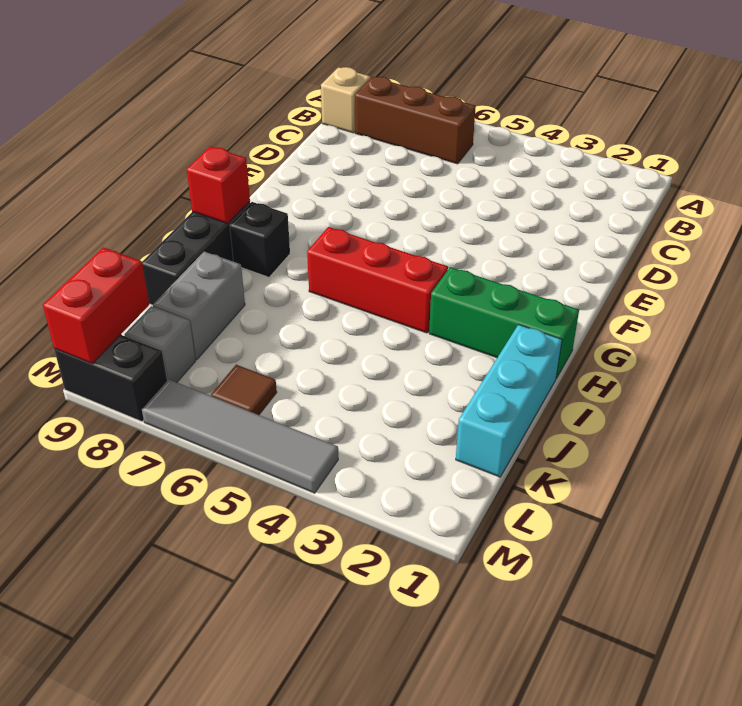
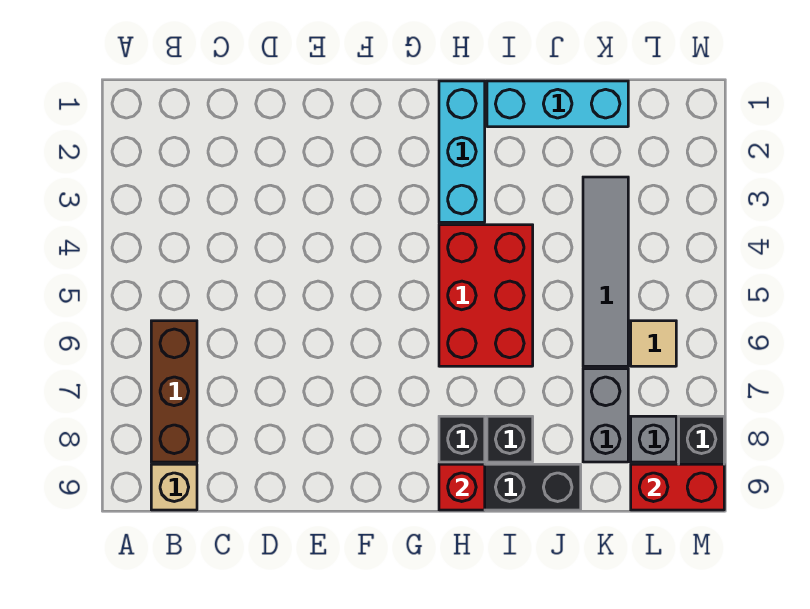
green 1x3 brick [429,267,579,378] -> cyan 1x3 brick [439,81,485,222]
red 1x3 brick [307,227,448,333] -> red 2x3 brick [439,225,533,366]
none -> black 1x1 brick [487,416,533,462]
grey 1x2 brick [153,252,245,360] -> grey 1x2 brick turned to [583,369,628,462]
brown 1x1 tile [211,365,277,415] -> tan 1x1 tile [631,321,676,366]
grey 1x4 tile [142,379,338,493] -> grey 1x4 tile moved to [583,177,628,366]

